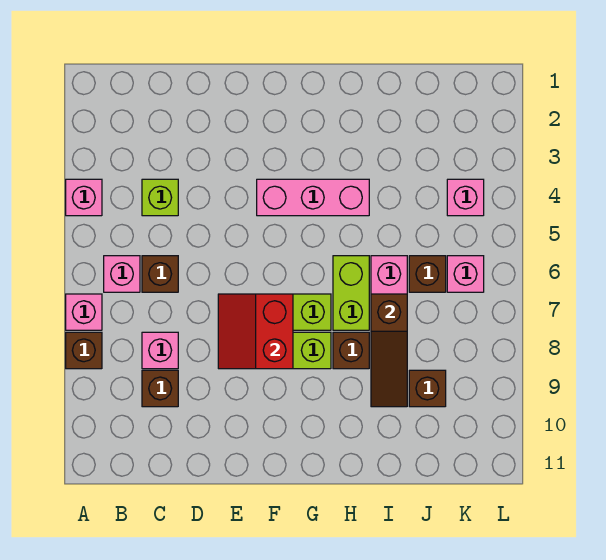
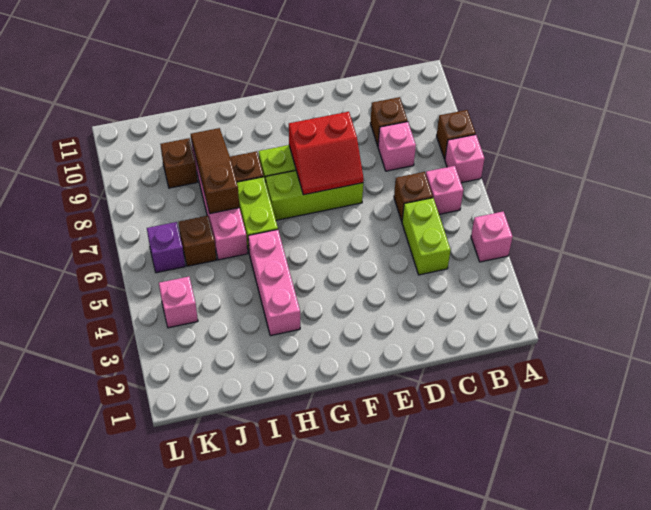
lime 1x1 brick [142,179,178,216] -> lime 1x2 brick [402,198,451,275]
red 2x2 slope [218,294,293,369] -> red 2x2 slope turned to [289,112,364,195]
pink 1x3 brick [257,179,369,216] -> pink 1x3 brick turned to [248,230,300,336]
pink 1x1 brick [447,256,484,292] -> purple 1x1 brick [147,222,185,273]

